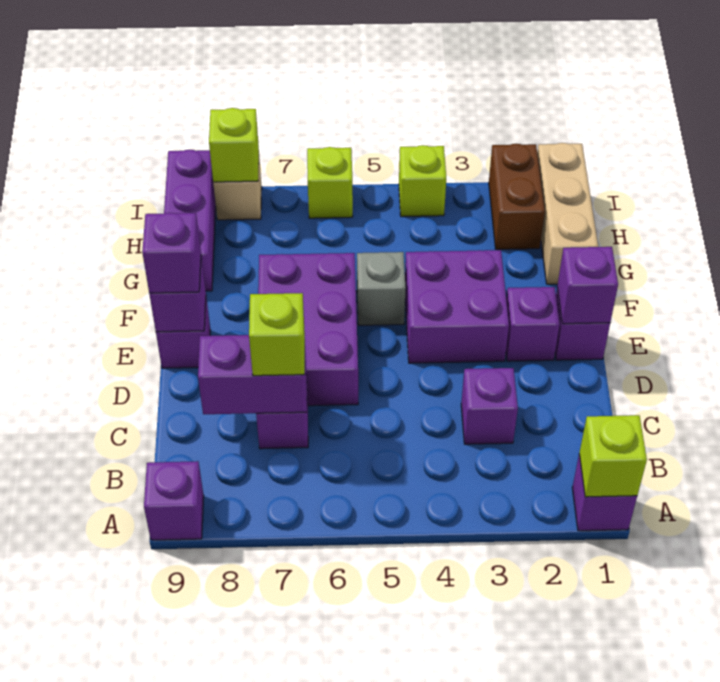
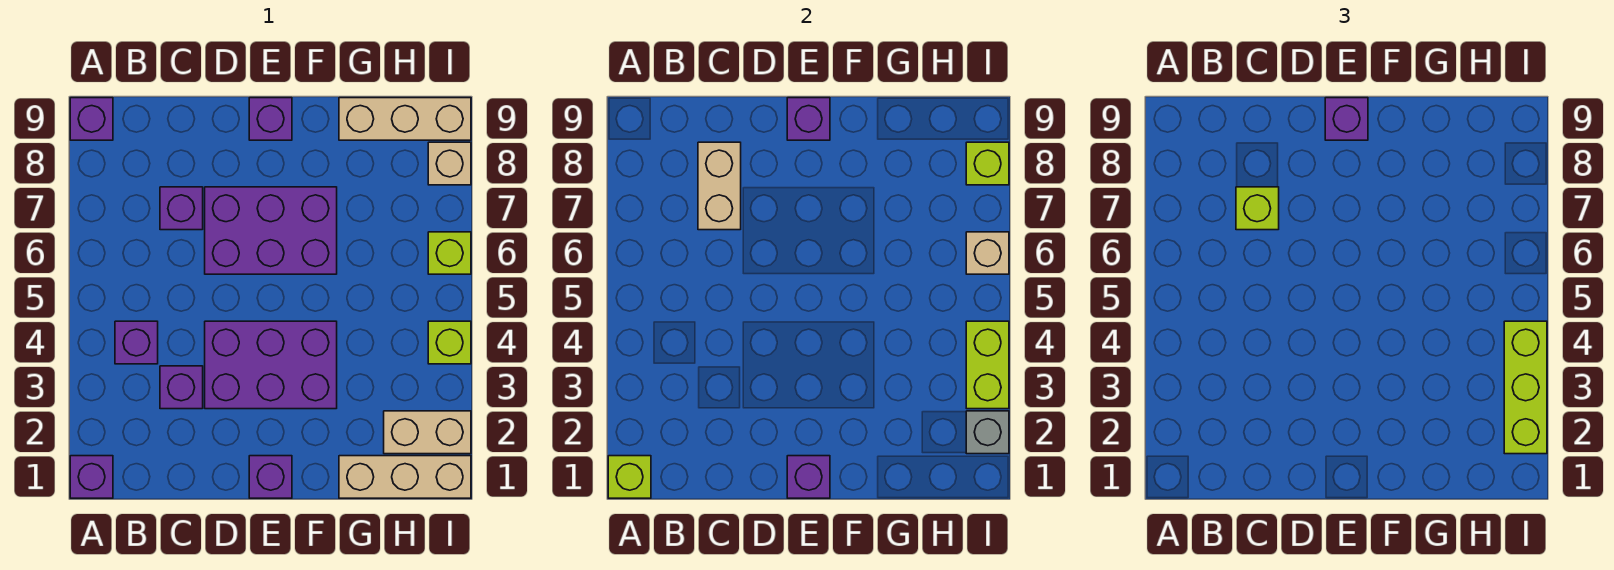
purple 1x2 brick [198,335,307,414] -> tan 1x2 brick [698,142,741,230]
purple 1x1 brick [506,287,560,361] -> purple 1x1 brick moved to [115,321,158,364]
purple 2x2 brick [405,250,509,363] -> purple 2x3 brick [205,321,337,409]
grey 1x1 brick [357,252,406,325] -> grey 1x1 brick moved to [966,411,1009,454]
purple 1x3 brick [164,150,216,291] -> tan 1x3 brick [339,98,471,140]
brown 1x2 brick [489,144,545,249] -> tan 1x2 brick [384,411,471,454]
none -> lime 1x3 brick [1504,321,1547,454]
none -> lime 1x2 brick [966,321,1009,409]
none -> tan 1x1 brick [966,232,1009,274]

